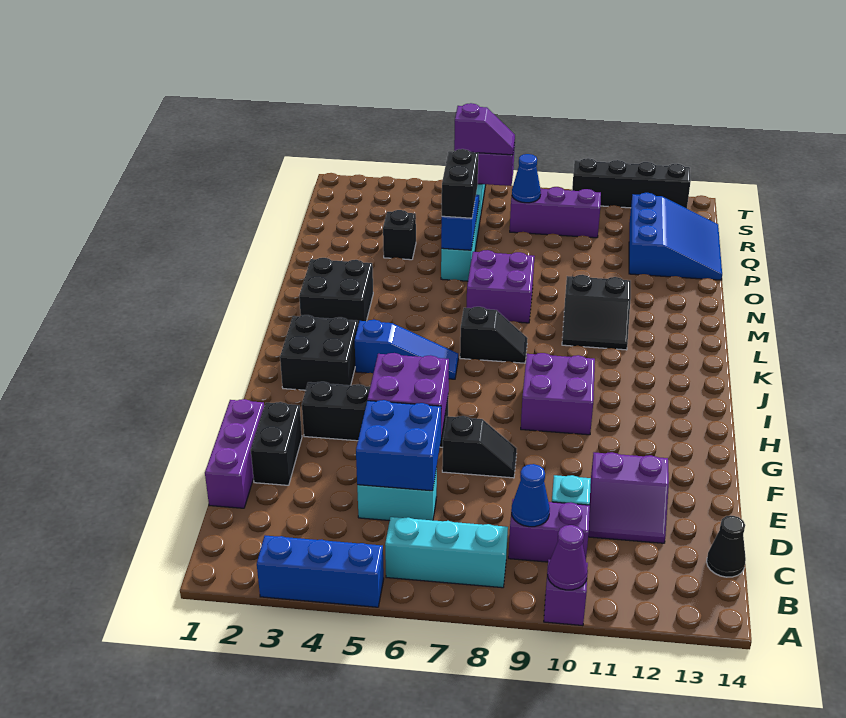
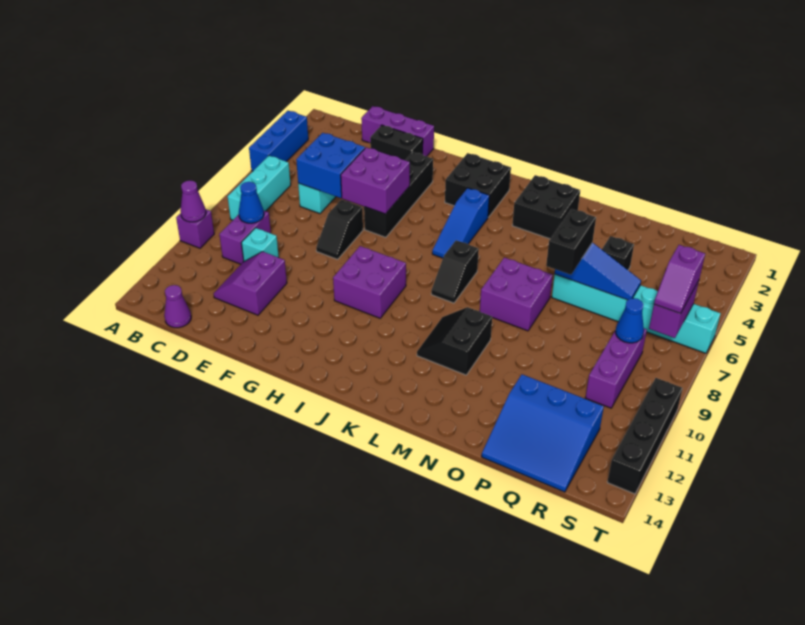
black 1x1 cone [707,516,746,577] -> purple 1x1 cone [164,285,191,328]
black 1x2 brick [442,149,478,218] -> black 1x2 brick turned to [546,209,596,275]

